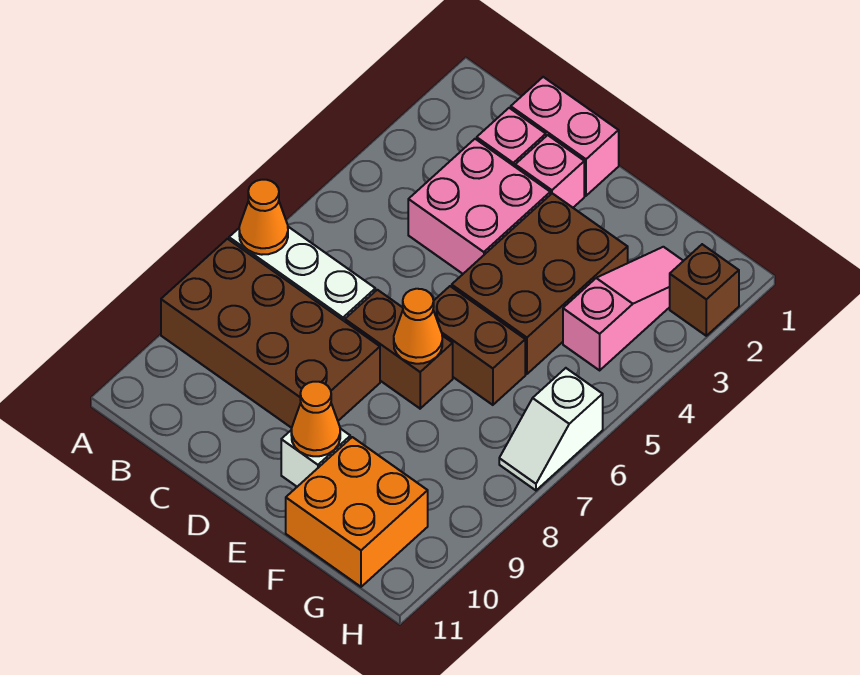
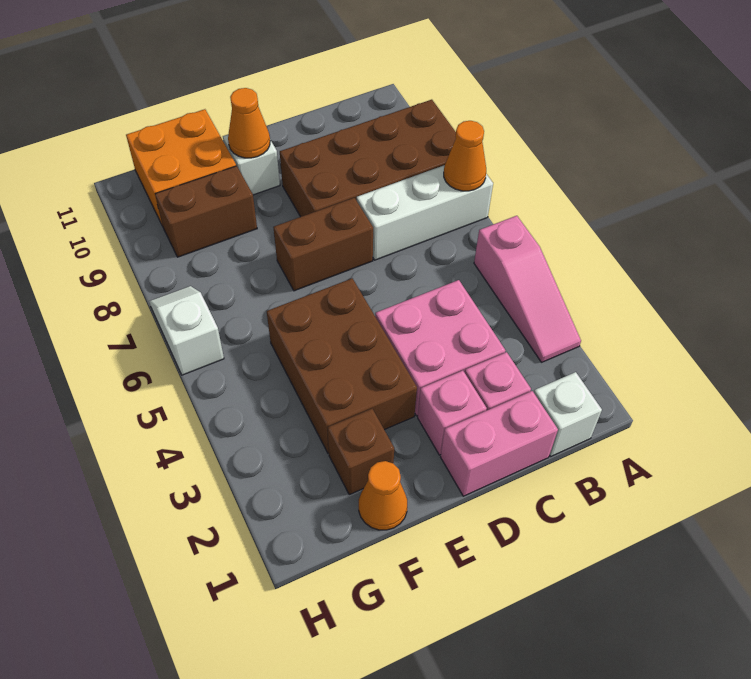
none -> white 1x1 brick [534,372,602,456]
brown 1x2 brick [433,286,525,405] -> brown 1x2 brick moved to [155,166,257,257]
orange 1x1 cone [394,289,442,364] -> orange 1x1 cone moved to [359,461,407,530]
pink 1x3 slope [563,247,683,370] -> pink 1x3 slope moved to [474,216,581,362]
brown 1x1 brick [670,244,739,336] -> brown 1x1 brick moved to [328,409,394,495]

